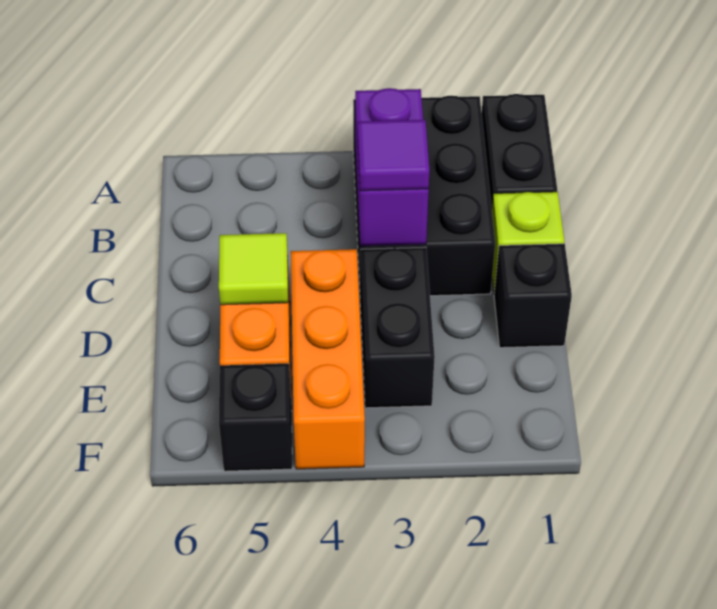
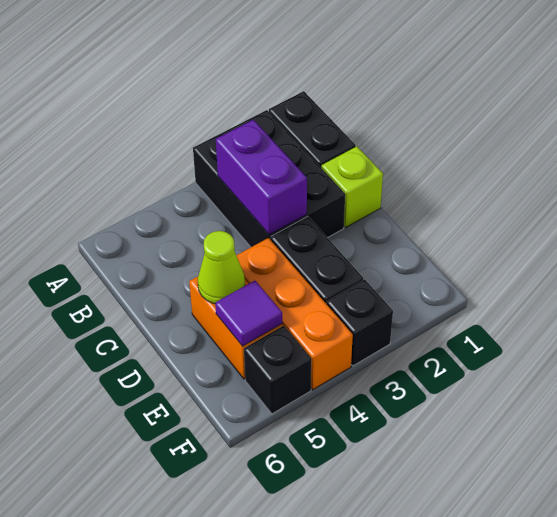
purple 1x1 tile [358,120,430,191] -> purple 1x1 tile moved to [215,281,282,346]
black 1x1 brick [494,244,572,348] -> black 1x1 brick moved to [327,279,393,366]
lime 1x1 tile [219,233,288,305] -> lime 1x1 cone [198,231,245,304]

